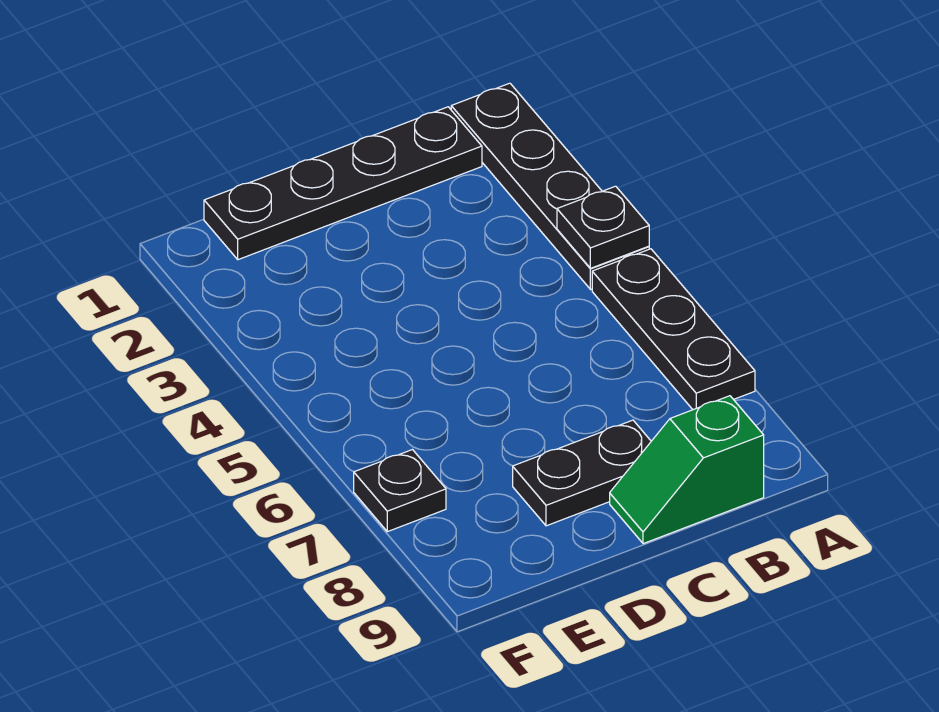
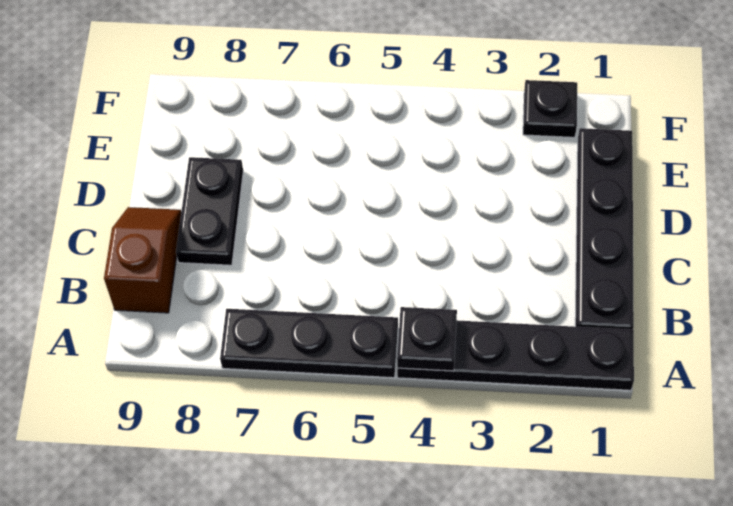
green 1x2 slope [610,396,764,544] -> brown 1x2 slope [104,207,181,313]
black 1x1 plate [354,450,446,532] -> black 1x1 plate moved to [523,80,577,137]

